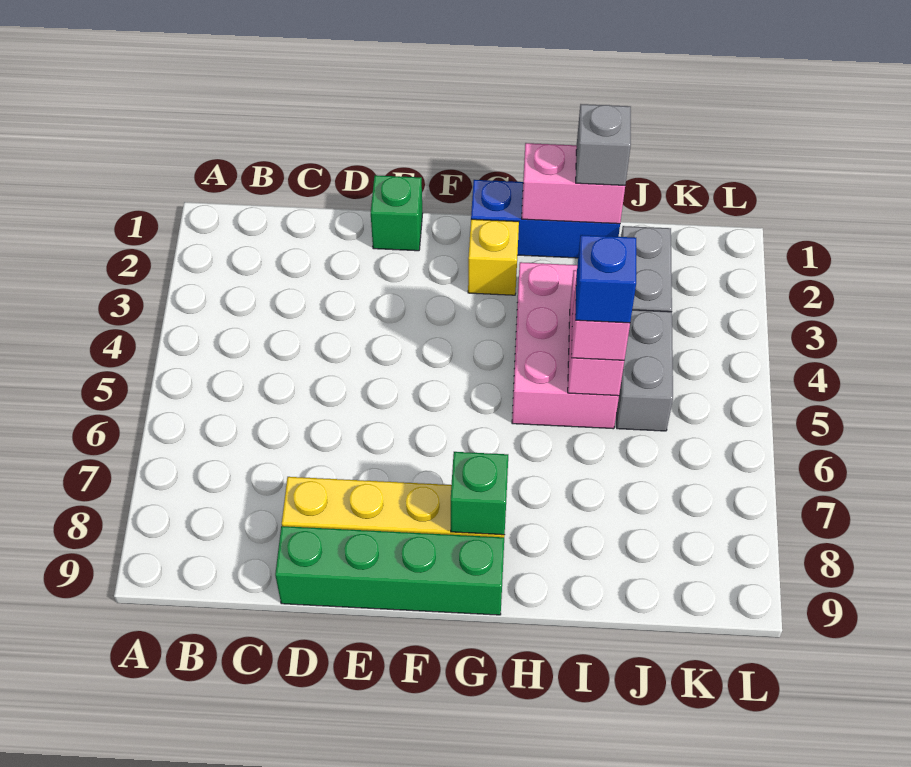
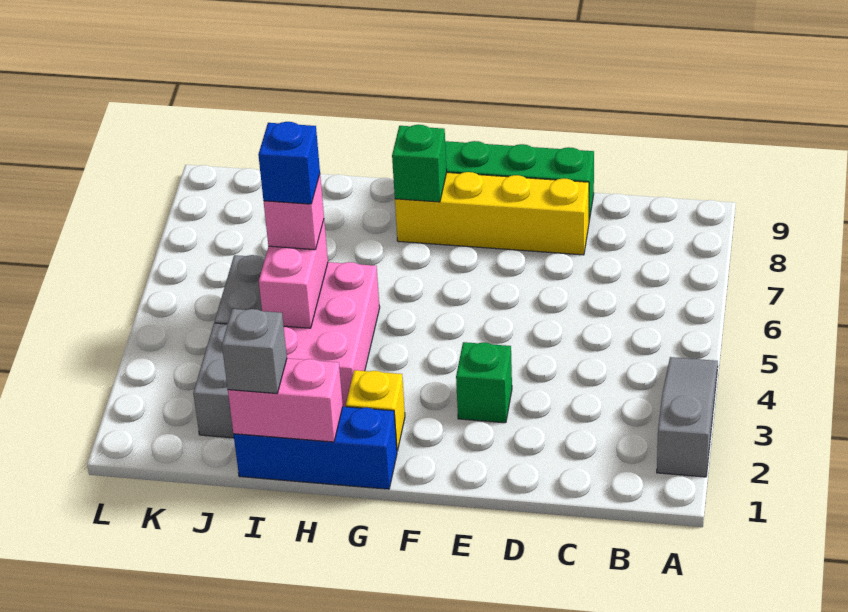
none -> grey 1x3 slope [657,357,718,477]
green 1x1 brick [371,175,423,251] -> green 1x1 brick moved to [456,342,512,423]

